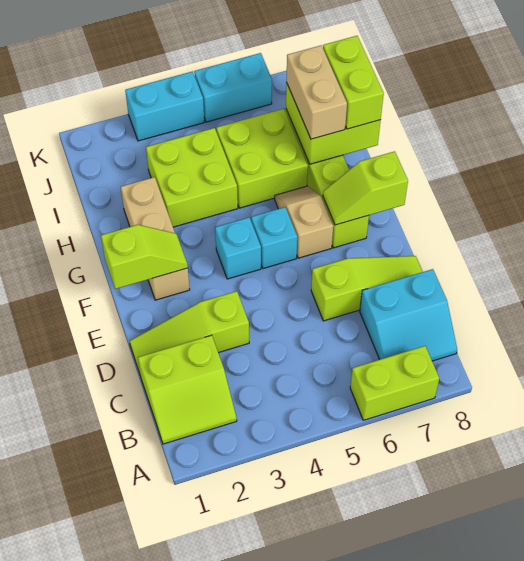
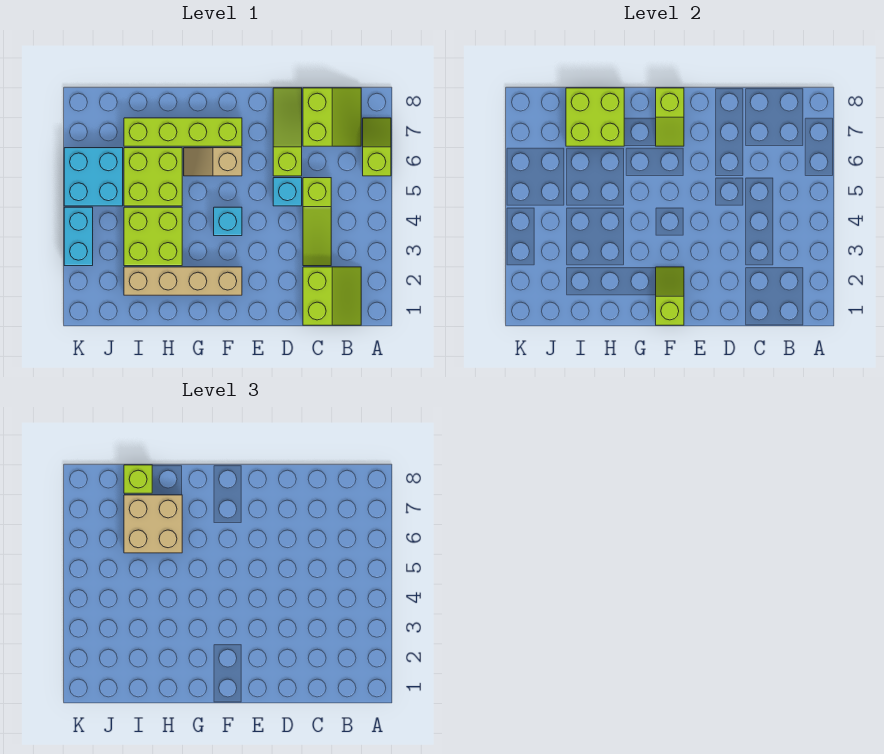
lime 1x2 brick [350,346,439,420] -> lime 1x2 slope [363,118,391,176]
cyan 2x2 slope [360,269,457,361] -> lime 2x2 slope [303,88,361,146]
lime 1x3 slope [129,291,249,376] -> lime 1x3 slope moved to [303,178,331,266]
tan 1x3 brick [121,177,190,300] -> tan 1x4 brick [124,267,242,295]
cyan 1x1 brick [251,207,297,269] -> cyan 1x1 brick moved to [273,178,302,206]
tan 1x2 brick [287,46,347,139] -> tan 2x2 brick [124,495,182,553]
lime 1x2 brick [323,36,384,129] -> lime 1x1 brick [124,465,152,493]
cyan 1x2 brick [194,53,272,122] -> cyan 2x2 brick [64,148,123,206]

